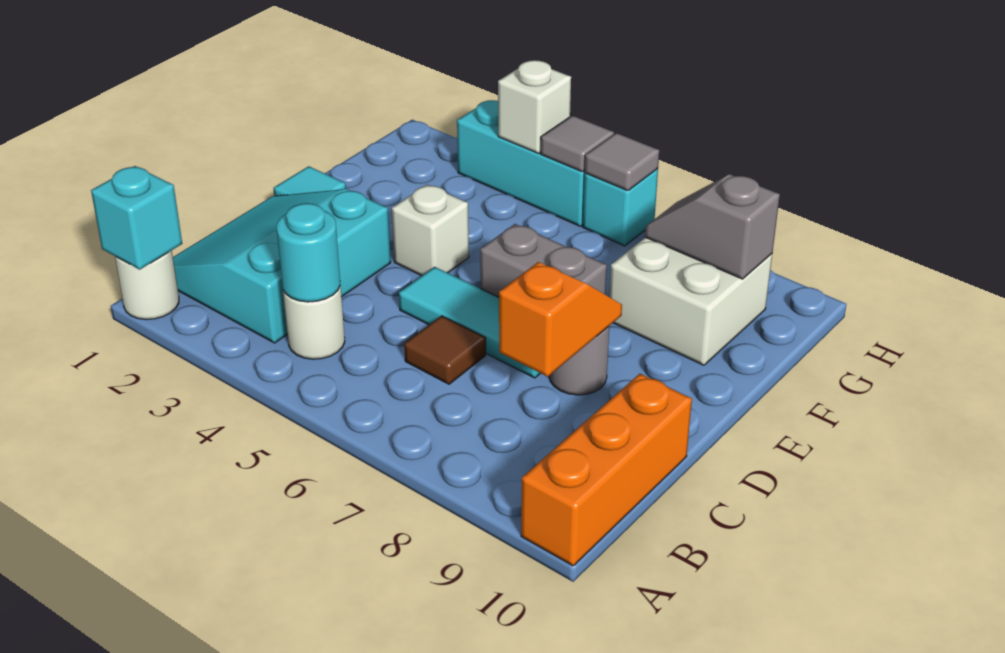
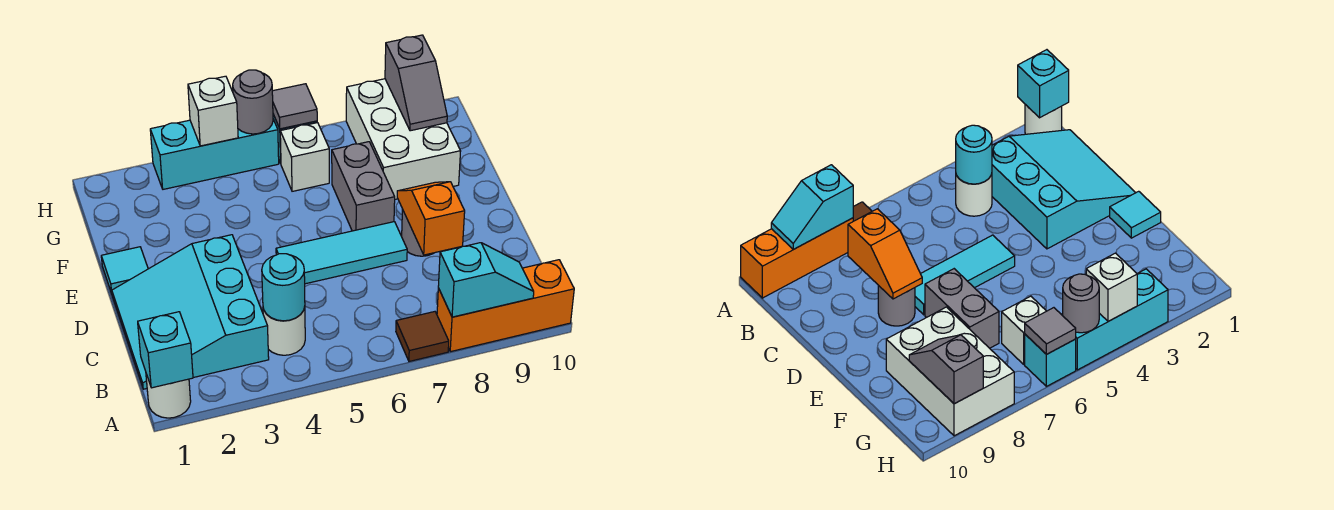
none -> cyan 1x2 slope [438,243,534,317]
orange 1x3 brick [521,374,692,566] -> orange 1x3 brick turned to [437,260,574,352]
brown 1x1 tile [404,316,486,384] -> brown 1x1 tile moved to [396,312,449,361]
white 1x1 brick [392,185,469,276] -> white 1x1 brick moved to [280,123,329,191]
grey 1x2 brick [480,224,607,297] -> grey 1x2 brick turned to [332,142,395,231]
white 2x2 brick [609,237,772,365] -> white 2x3 brick [346,79,461,199]
grey 1x2 slope [645,174,780,279] -> grey 1x2 slope turned to [385,35,447,131]
grey 1x1 tile [541,115,614,172] -> grey 1x1 round brick [233,70,273,134]

